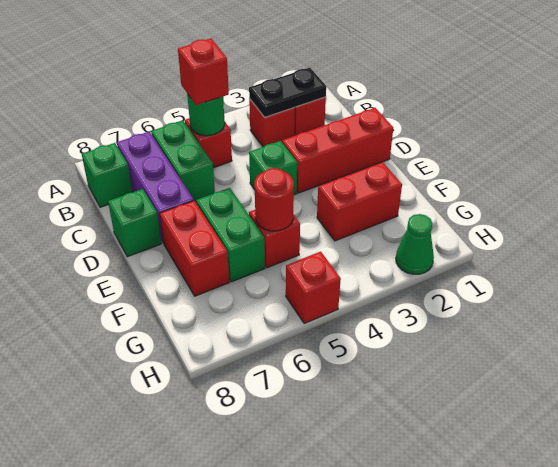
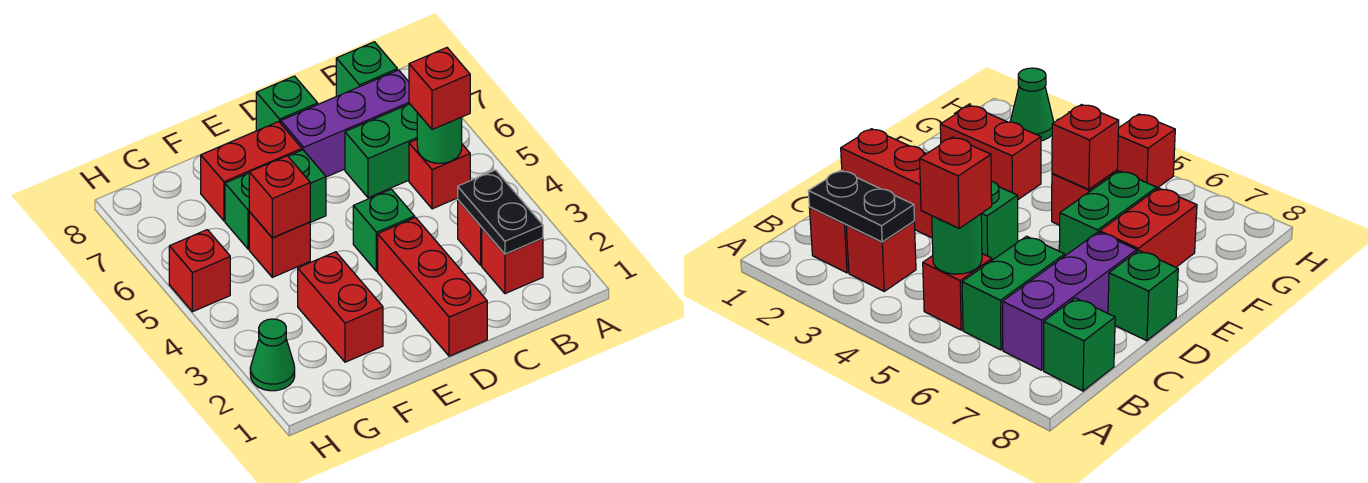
red 1x1 round brick [255,168,294,231] -> red 1x1 brick [249,156,310,238]

